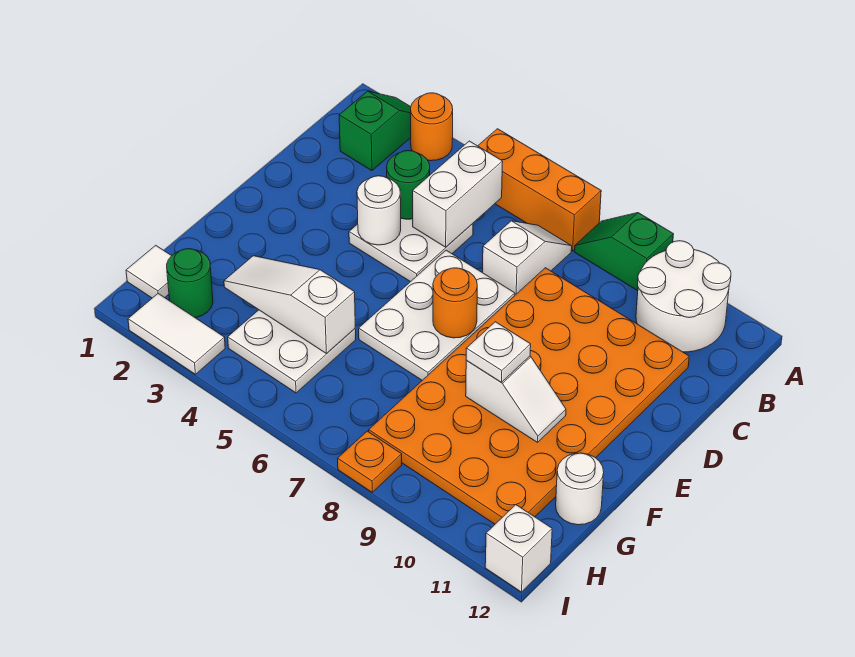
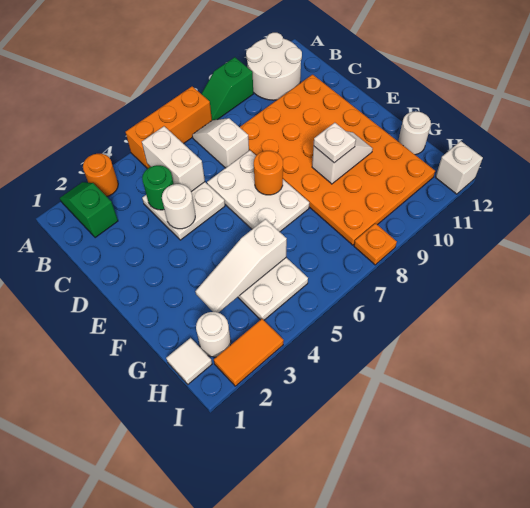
green 1x1 round brick [167,249,213,318] -> white 1x1 round brick [196,312,231,357]
white 1x2 tile [128,294,225,374] -> orange 1x2 tile [214,319,284,386]

